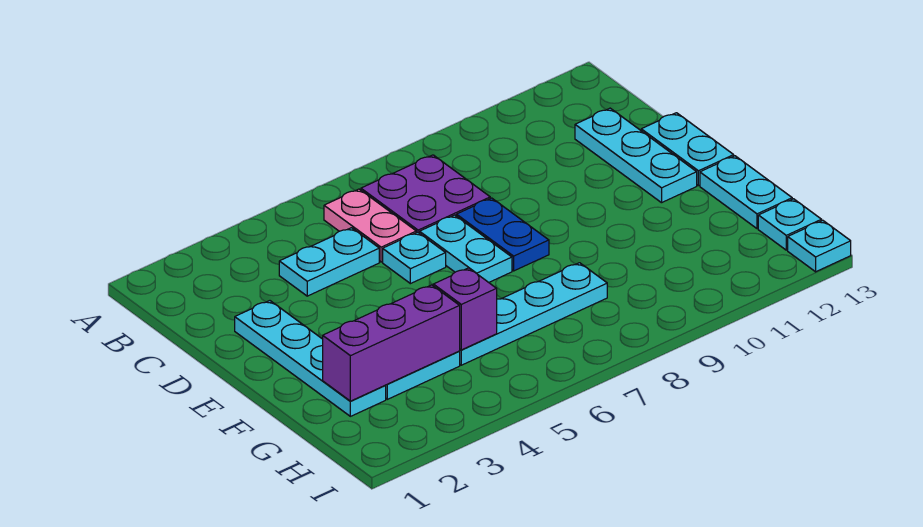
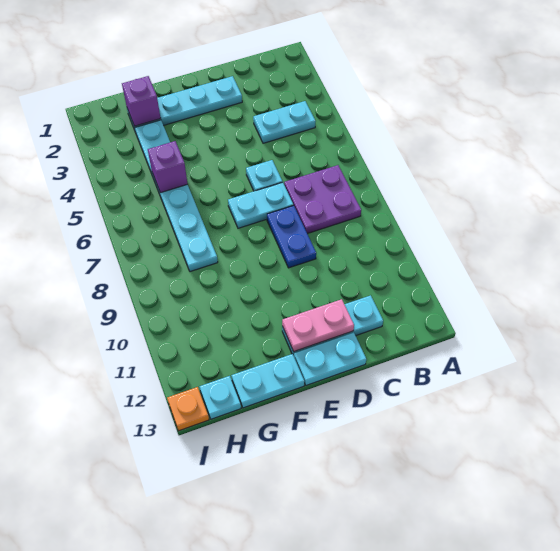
pink 1x2 plate [324,189,416,262] -> pink 1x2 plate moved to [282,299,354,351]
cyan 1x2 plate [279,228,379,296] -> cyan 1x2 plate turned to [253,101,316,143]
blue 1x2 plate [456,198,549,271] -> blue 1x2 plate turned to [267,205,316,268]
purple 1x3 brick [323,285,460,401] -> purple 1x1 brick [122,76,160,126]
cyan 1x1 plate [788,221,851,272] -> orange 1x1 plate [167,387,209,431]

